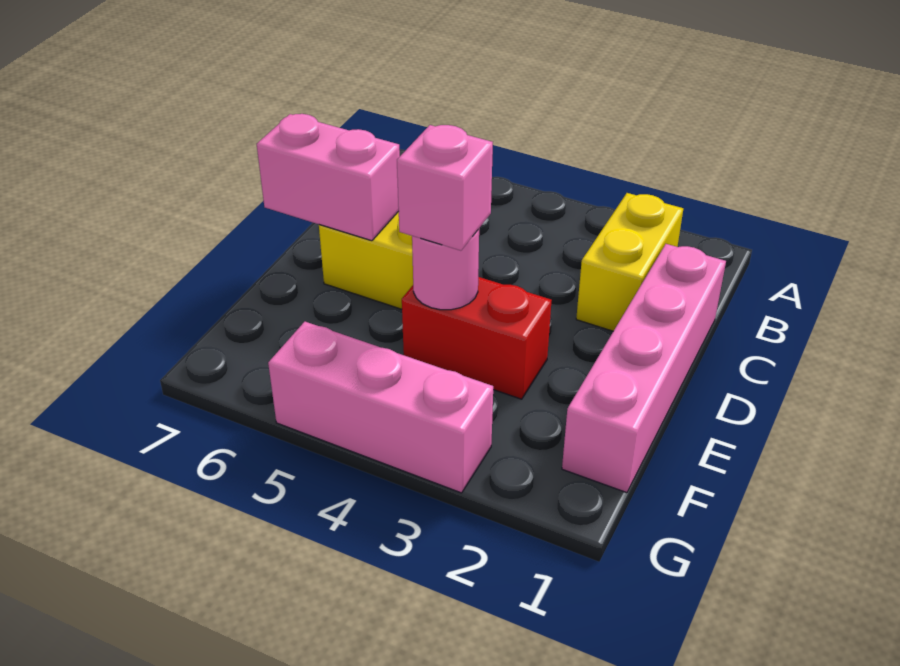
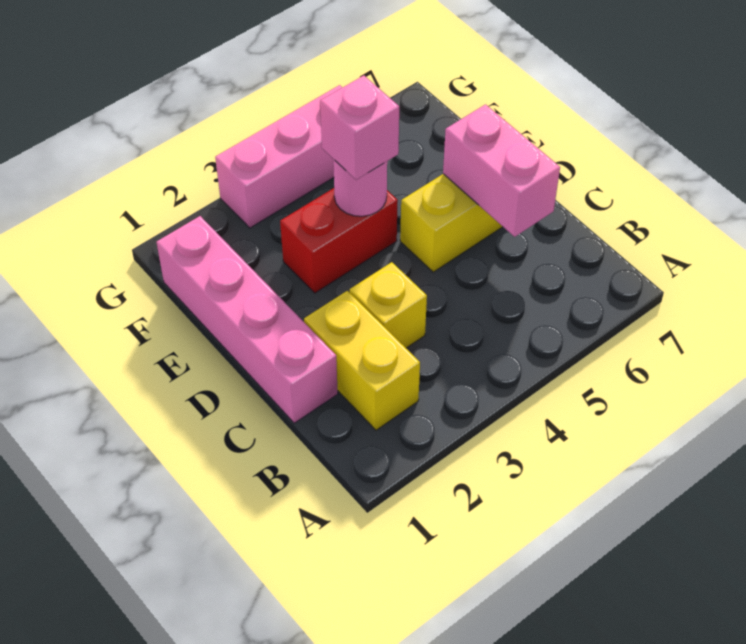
none -> yellow 1x1 brick [350,262,427,348]
pink 1x2 brick [257,114,400,241] -> pink 1x2 brick turned to [443,104,560,237]

